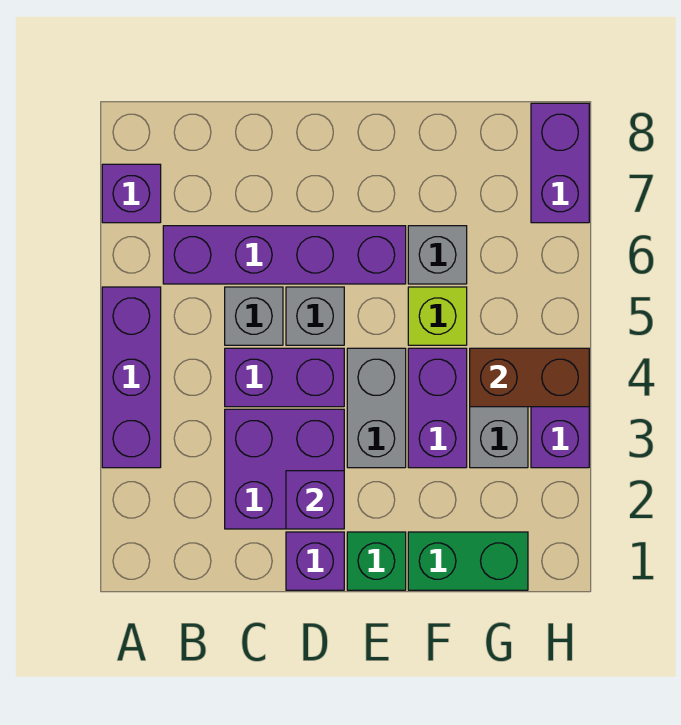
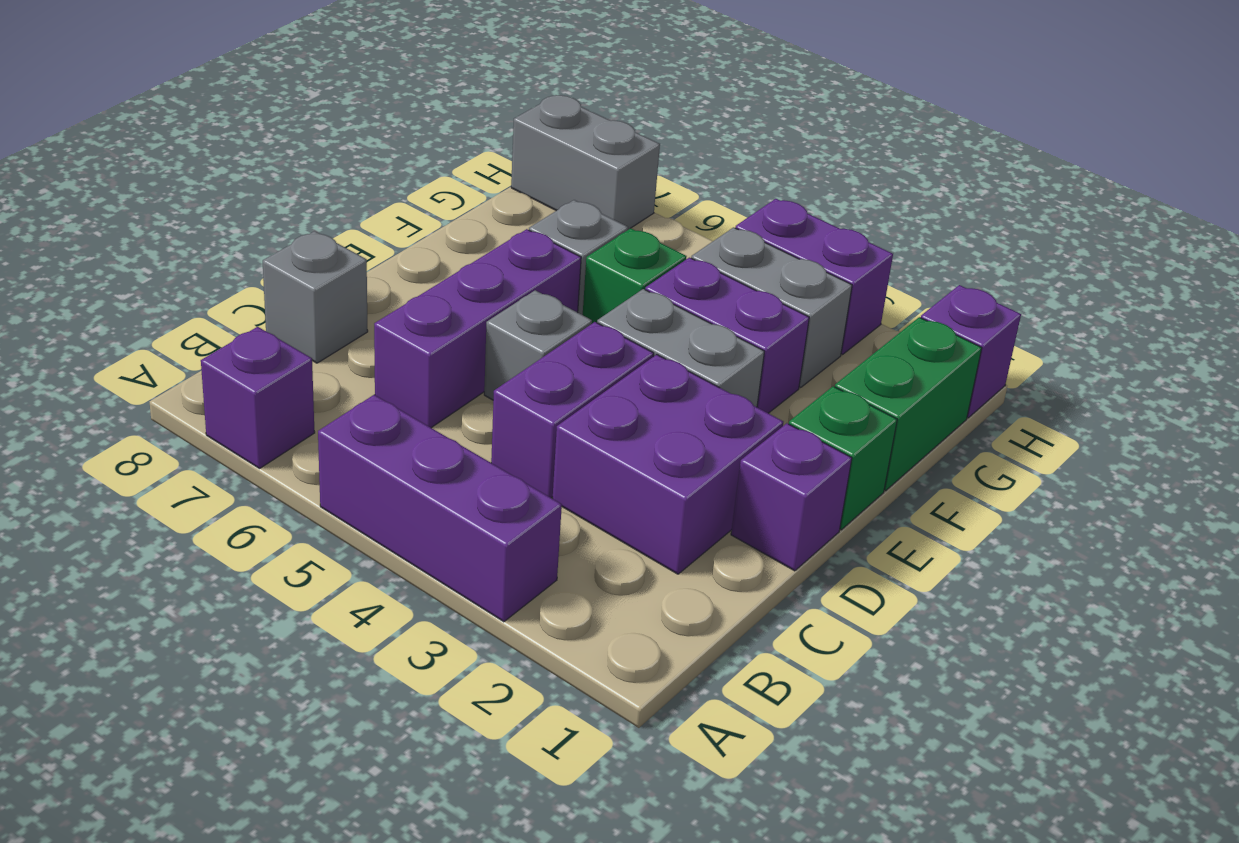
purple 1x4 brick [163,226,406,284] -> purple 1x3 brick [374,229,581,428]
grey 1x1 brick [225,287,283,345] -> grey 1x1 brick moved to [263,231,368,363]
purple 1x1 brick [286,471,344,529] -> purple 1x1 brick moved to [921,285,1021,418]
lime 1x1 brick [408,287,467,345] -> green 1x1 brick [583,228,687,323]
brown 1x2 brick [470,348,589,407] -> none
purple 1x2 brick [531,103,589,223] -> grey 1x2 brick [511,95,660,230]

